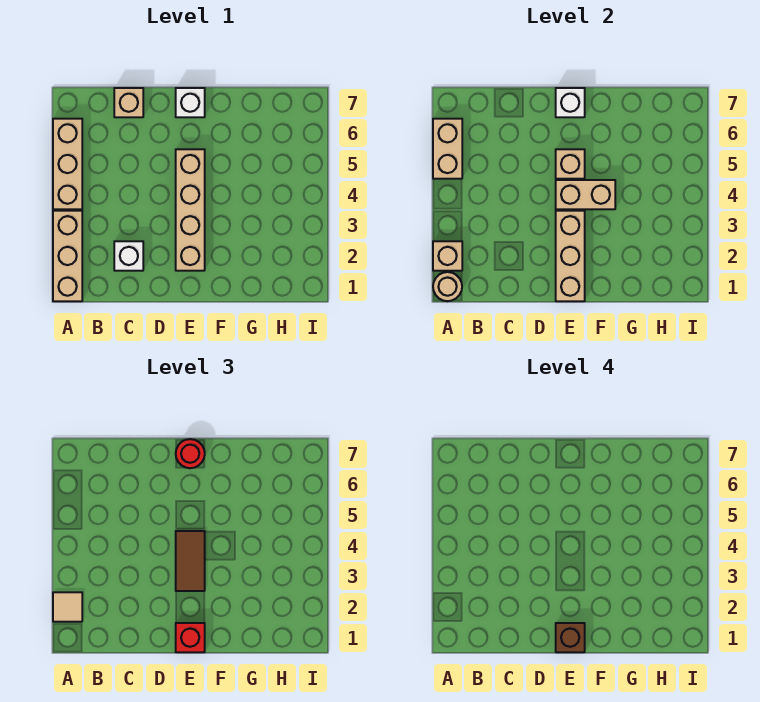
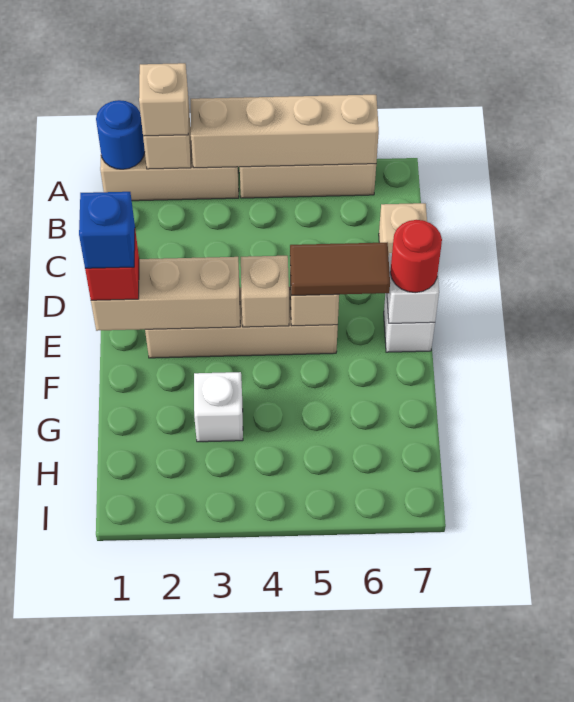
tan 1x1 round brick [433,272,462,301] -> blue 1x1 round brick [96,100,145,169]
tan 1x1 tile [53,592,82,622] -> tan 1x1 brick [139,63,188,136]
tan 1x2 brick [433,119,462,179] -> tan 1x4 brick [191,95,379,168]
white 1x1 brick [114,241,143,271] -> white 1x1 brick moved to [194,372,243,442]
brown 1x1 brick [556,623,585,652] -> blue 1x1 brick [79,192,135,268]
brown 1x2 tile [176,531,205,591] -> brown 1x2 tile moved to [290,243,390,296]
tan 1x2 brick [556,180,615,209] -> tan 1x1 brick [241,256,289,327]

